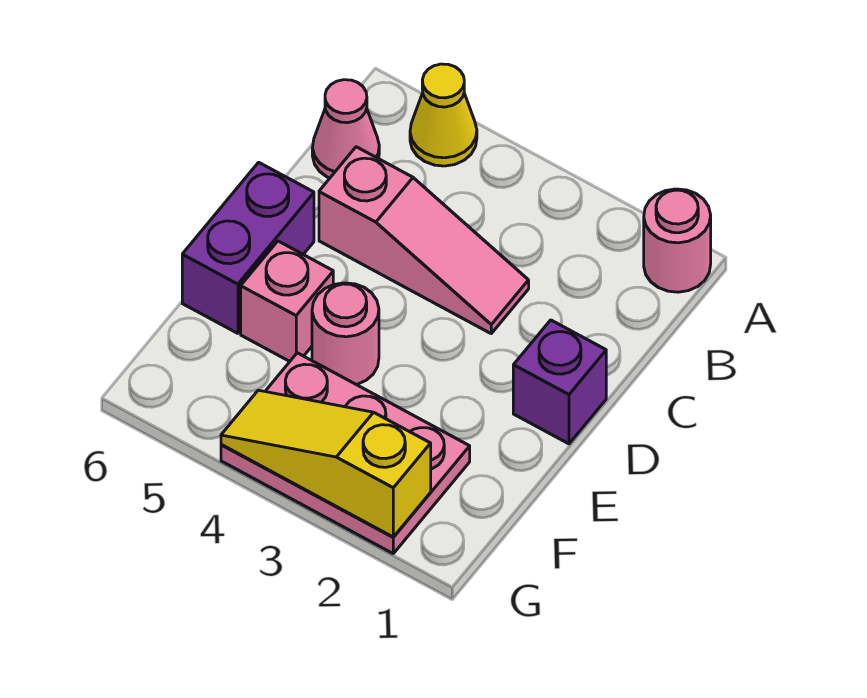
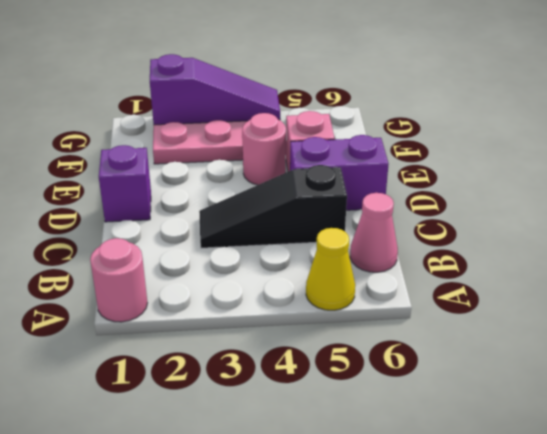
pink 1x3 slope [319,147,529,333] -> black 1x3 slope [199,165,347,248]
purple 1x2 brick [182,162,314,333] -> purple 1x2 brick turned to [290,135,389,210]
yellow 1x3 slope [221,390,431,537] -> purple 1x3 slope [150,54,280,125]

